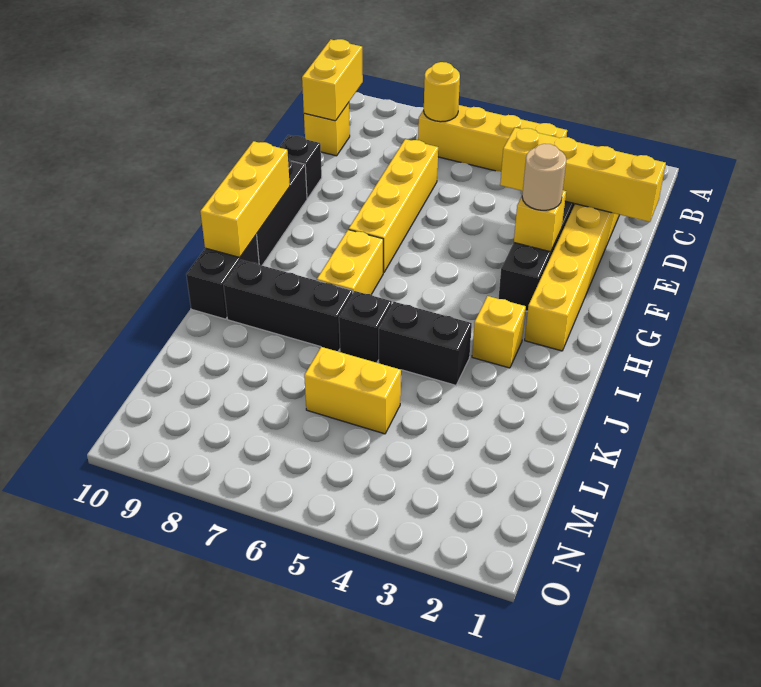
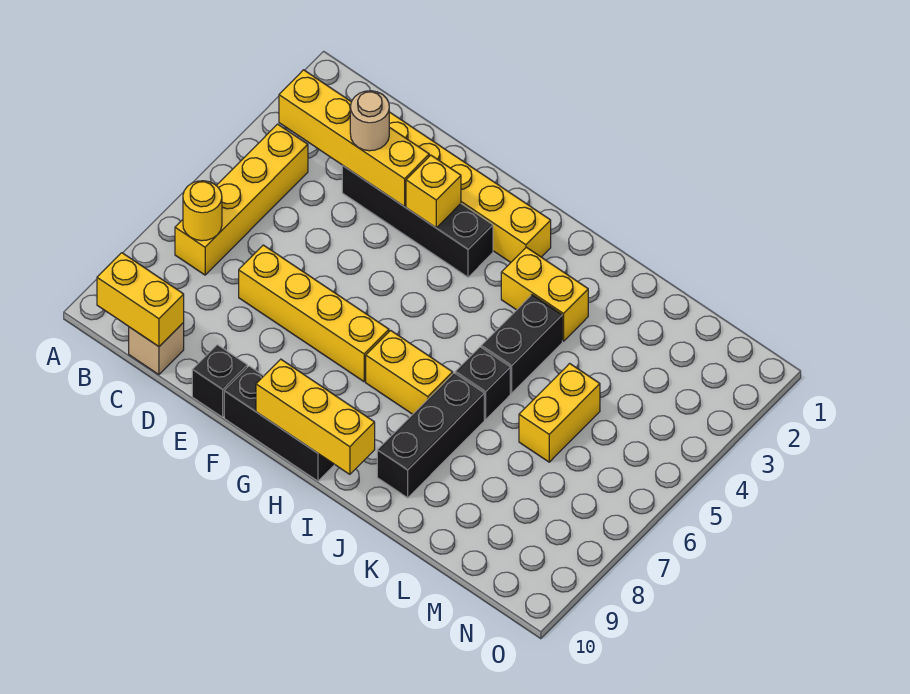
yellow 1x1 brick [304,103,350,156] -> tan 1x1 brick [129,322,184,375]
yellow 1x4 brick [500,128,666,222] -> yellow 1x4 brick turned to [279,70,429,206]
tan 1x1 round brick [522,144,566,210] -> tan 1x1 round brick moved to [350,91,389,151]
yellow 1x1 brick [472,296,526,368] -> yellow 1x2 brick [501,247,588,341]
black 1x2 brick [186,234,259,319] -> none

